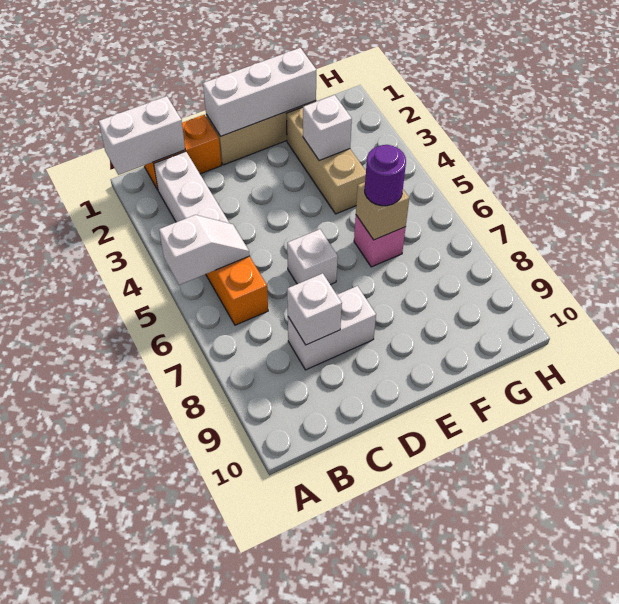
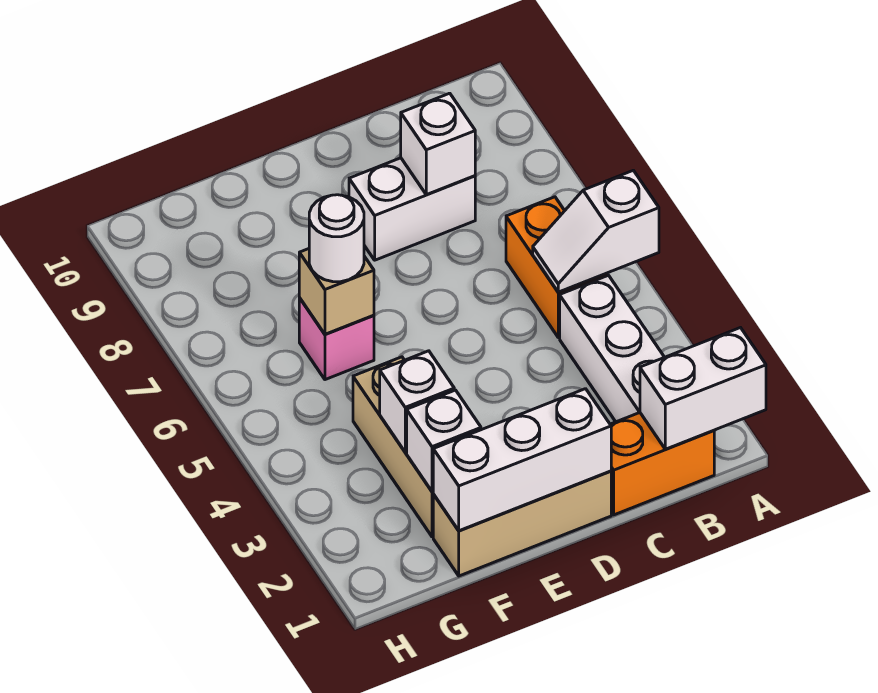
white 1x1 brick [287,229,338,285] -> white 1x1 brick moved to [407,390,481,491]
purple 1x1 round brick [365,145,406,206] -> white 1x1 round brick [309,195,364,282]

